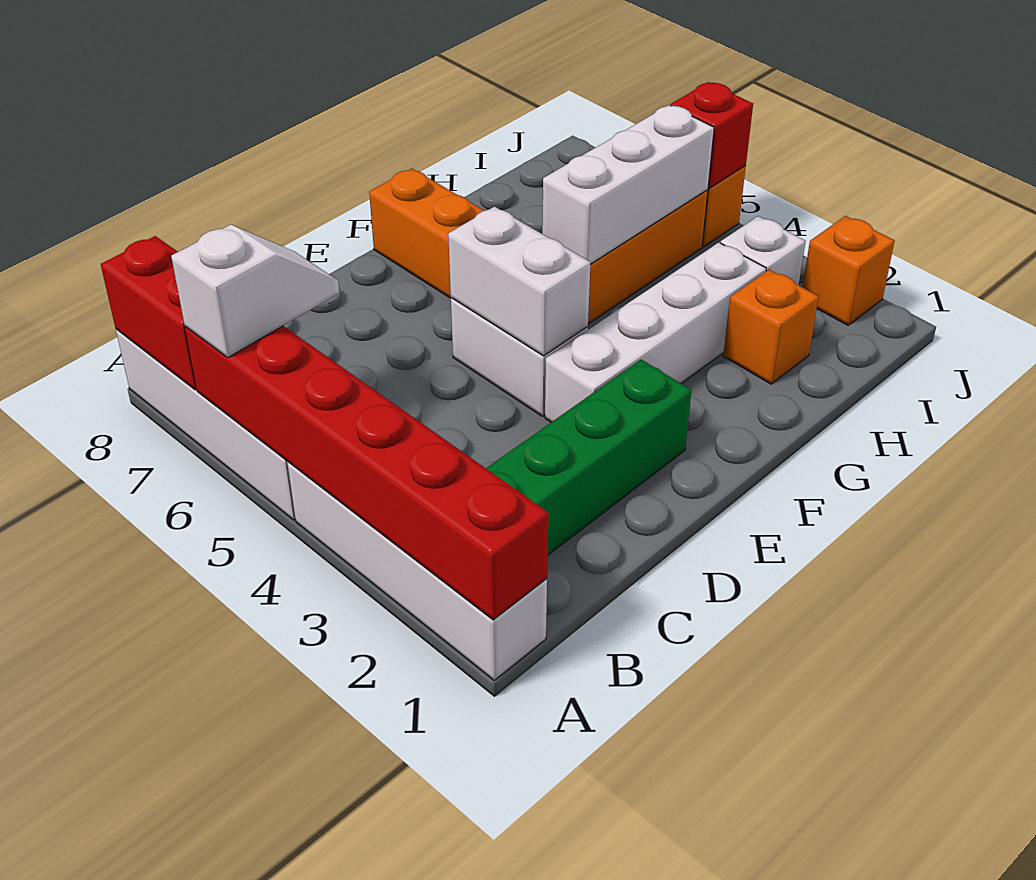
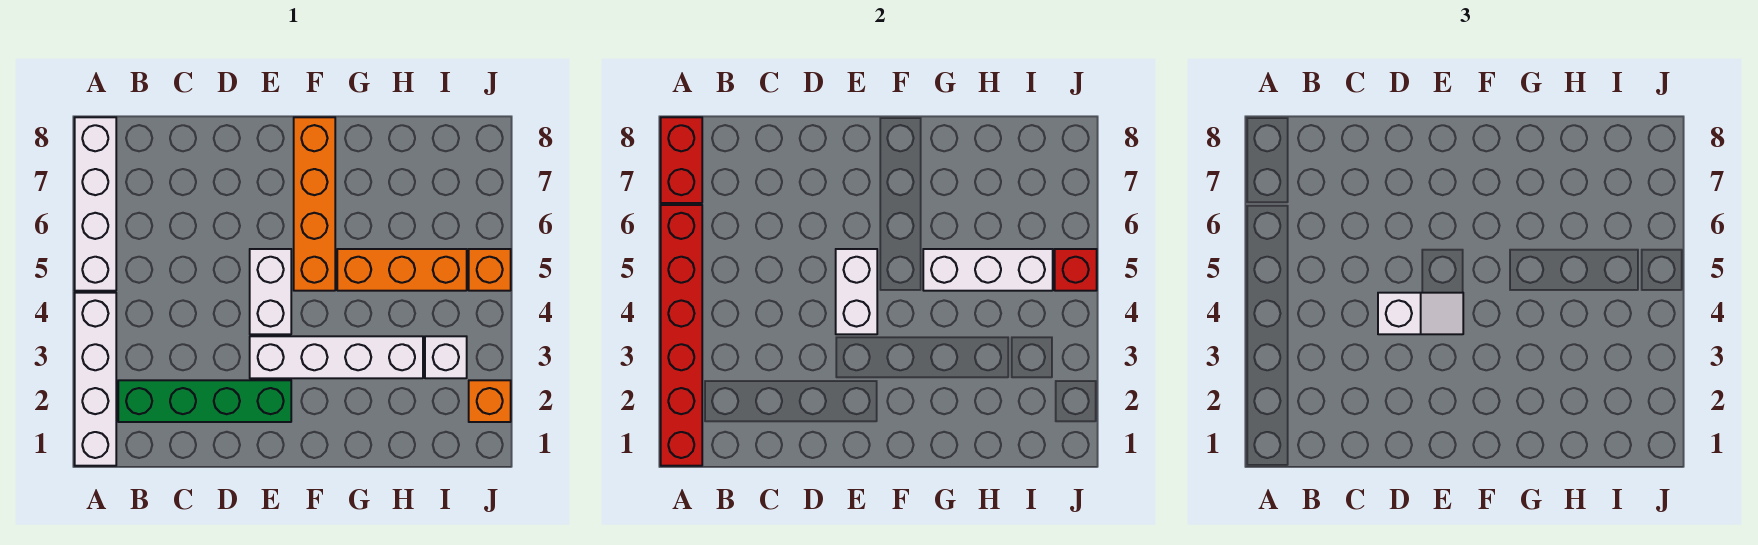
white 1x2 slope [171,224,339,357] -> white 1x2 slope moved to [1378,293,1463,334]
orange 1x1 brick [723,270,819,384] -> none

